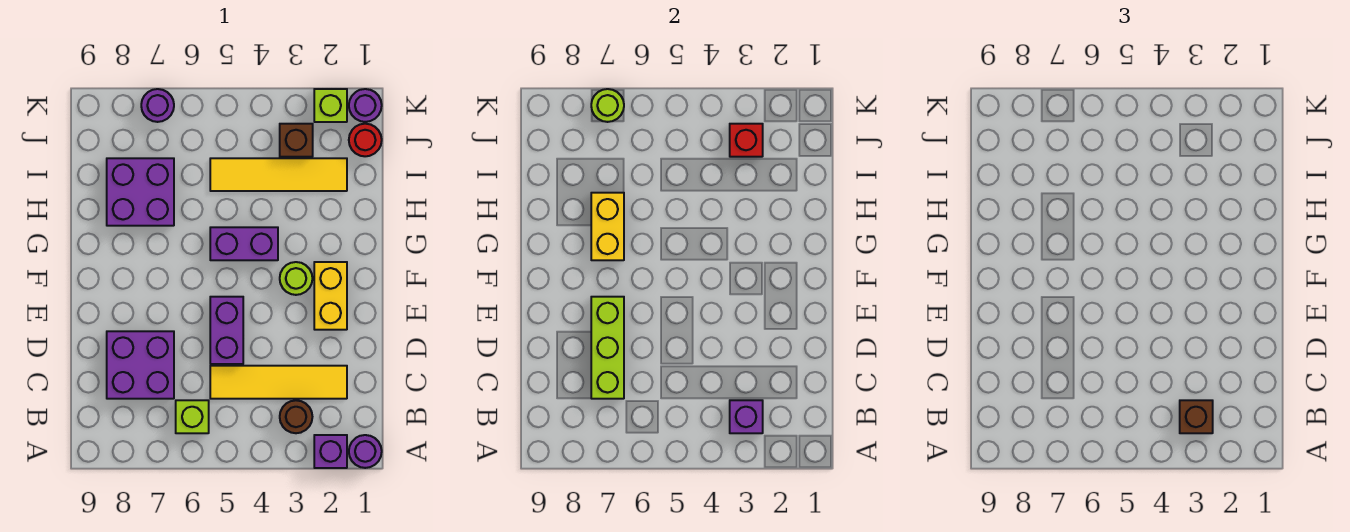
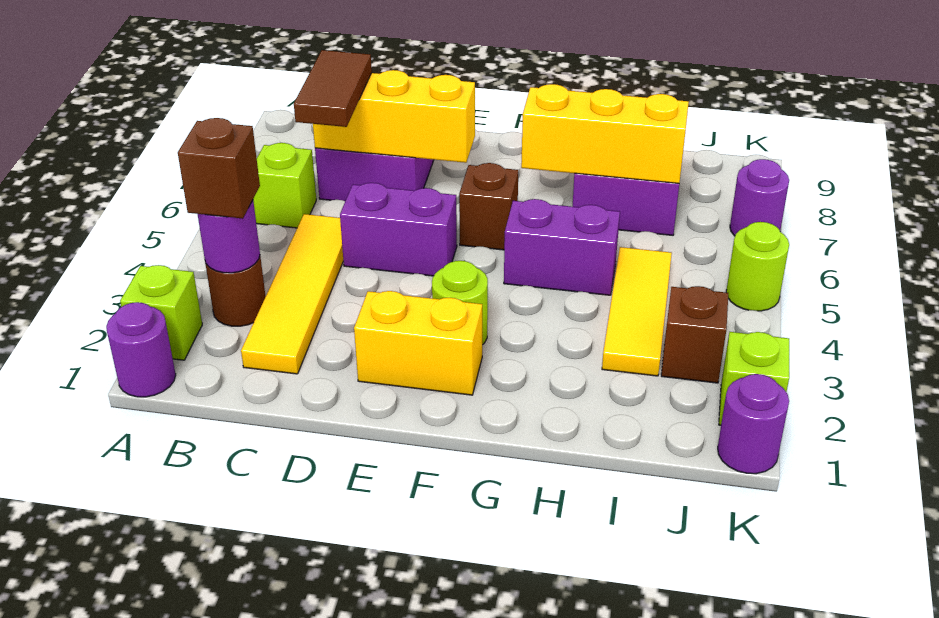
purple 1x1 brick [314,435,347,468] -> lime 1x1 brick [120,265,202,360]
purple 1x1 brick [730,400,763,433] -> purple 1x1 round brick [198,200,260,273]
none -> brown 1x2 tile [294,50,372,127]
lime 1x3 brick [591,297,624,399] -> yellow 1x3 brick [313,70,475,163]
none -> brown 1x1 brick [459,163,518,250]
purple 1x2 brick [210,227,278,260] -> purple 1x2 brick turned to [504,199,620,295]
yellow 1x2 brick [591,193,624,260] -> yellow 1x3 brick [521,84,689,183]
yellow 1x4 tile [210,158,347,191] -> yellow 1x3 tile [602,247,672,376]
red 1x1 round brick [349,124,382,156] -> none
red 1x1 brick [730,124,763,157] -> none
lime 1x1 round brick [591,89,624,122] -> lime 1x1 round brick moved to [726,222,789,311]

